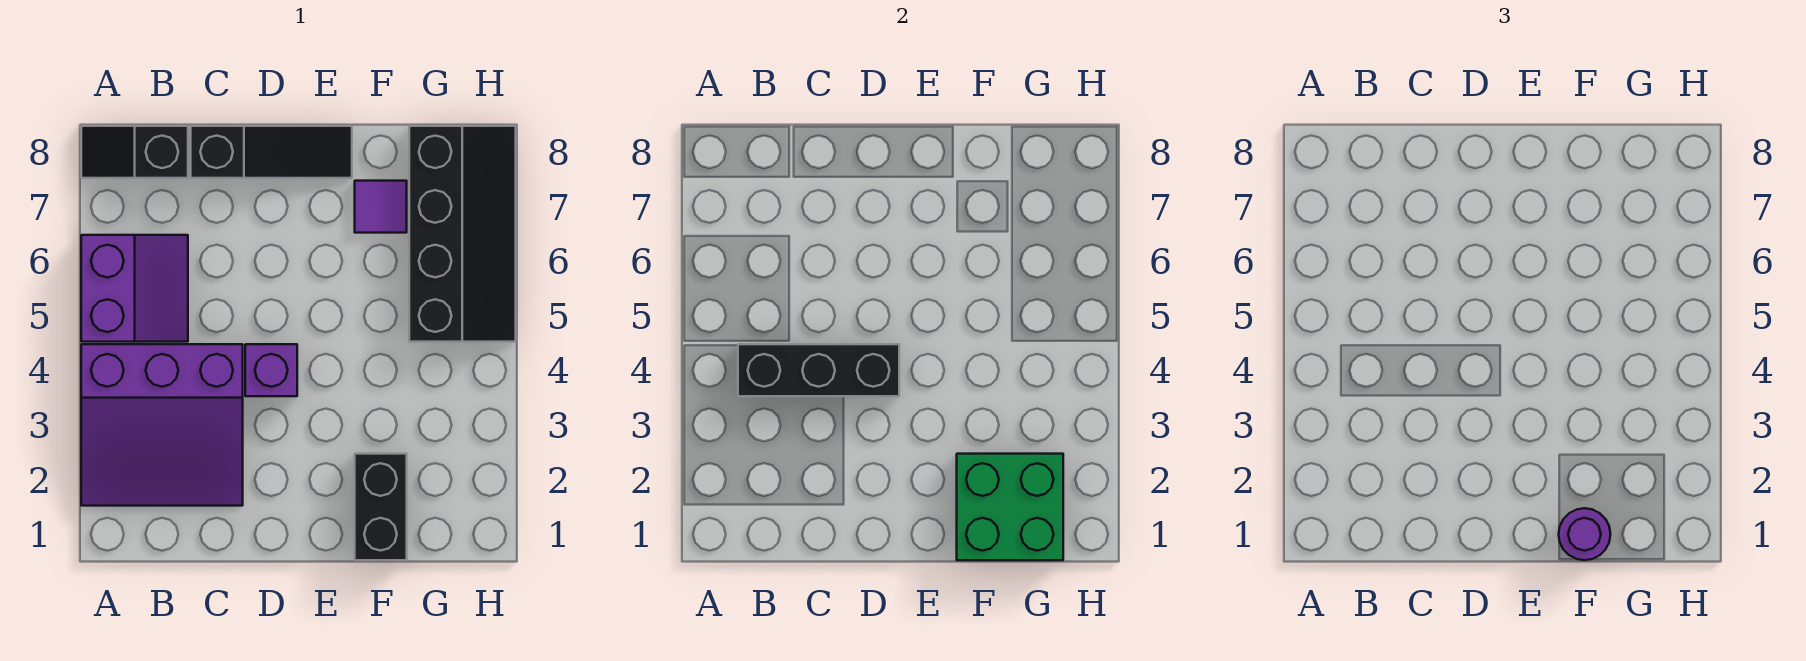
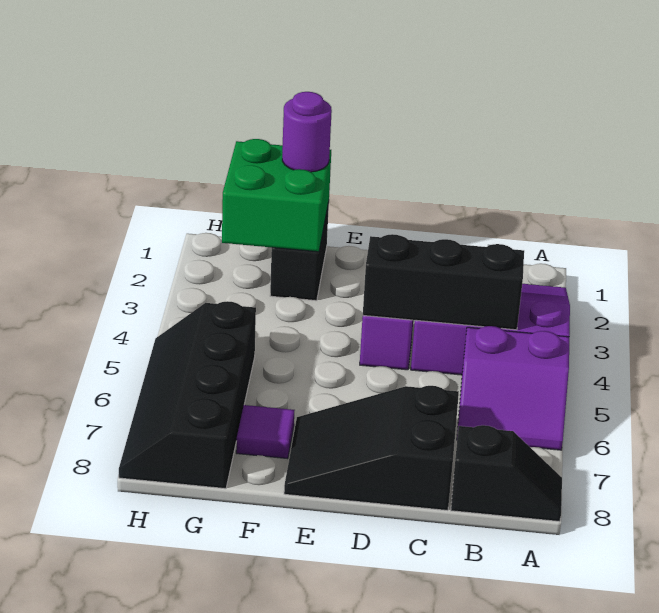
purple 2x2 slope [81,235,188,342] -> purple 2x2 slope turned to [457,326,569,450]
black 1x3 slope [191,126,352,178] -> black 2x3 slope [284,386,459,511]

